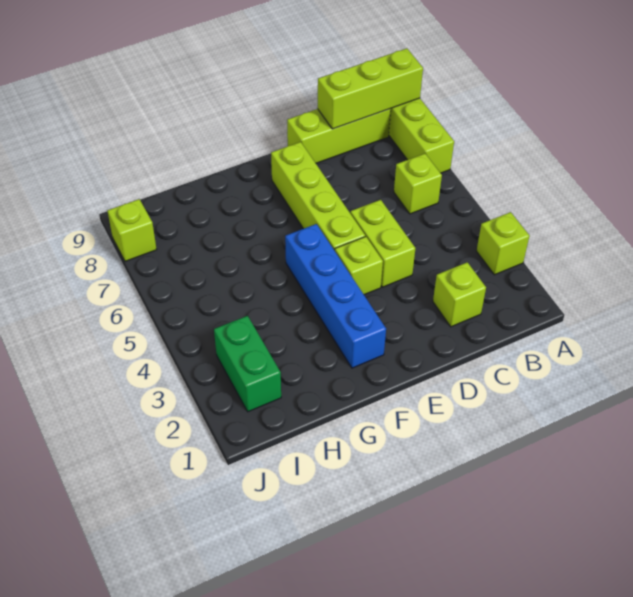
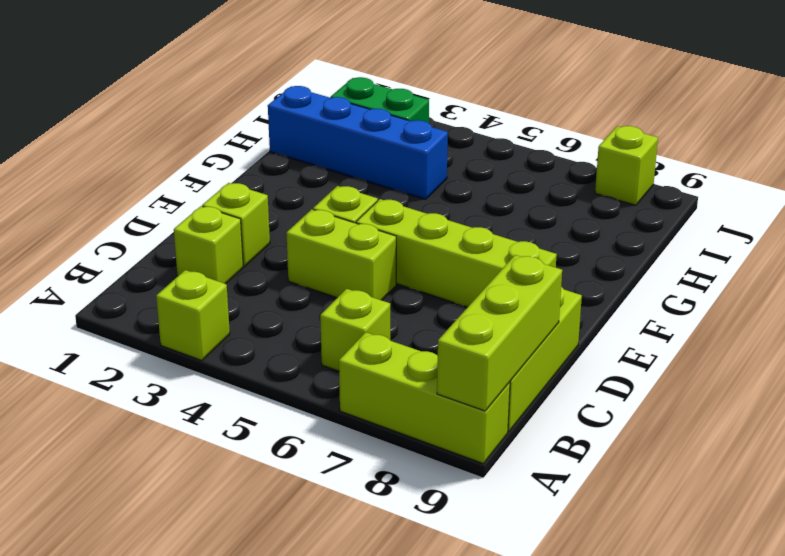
none -> lime 1x1 brick [202,183,270,266]
blue 1x4 brick [285,224,386,368] -> blue 1x4 brick moved to [268,86,448,199]

